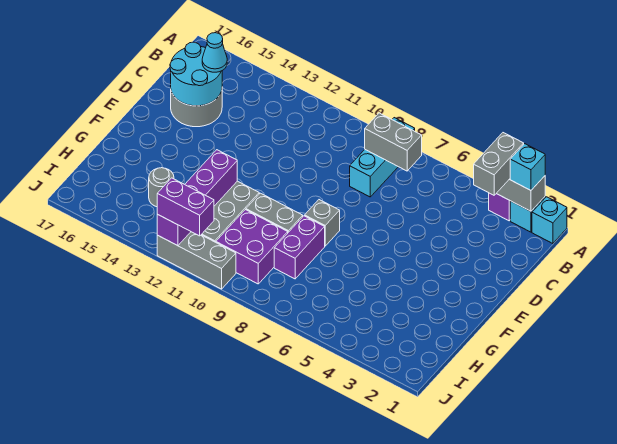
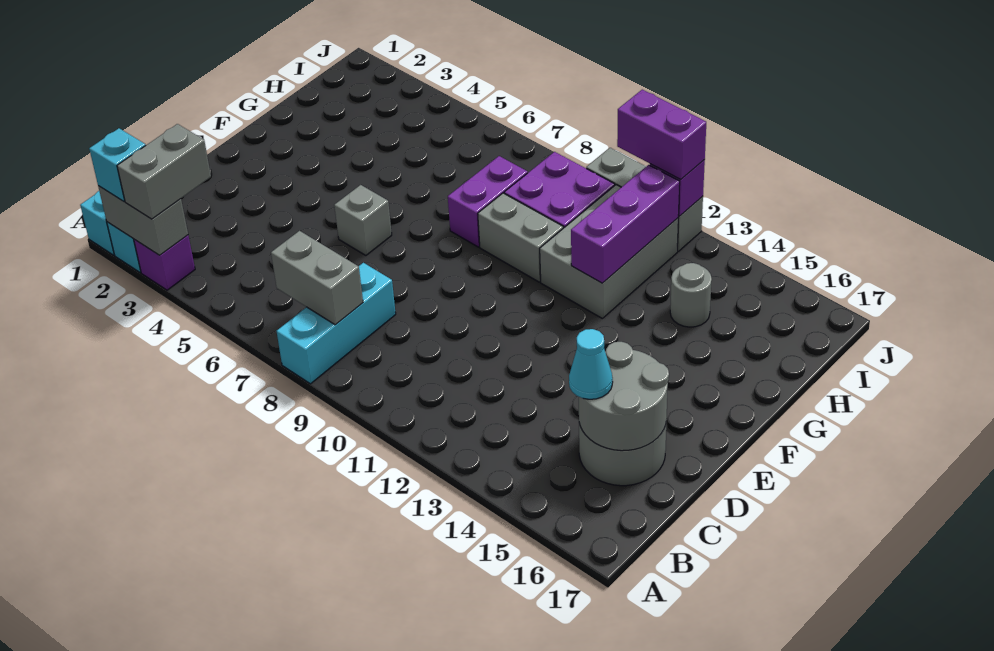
cyan 2x2 round brick [170,42,222,106] -> grey 2x2 round brick [579,342,669,451]
grey 1x1 brick [305,200,340,246] -> grey 1x1 brick moved to [334,185,392,255]

